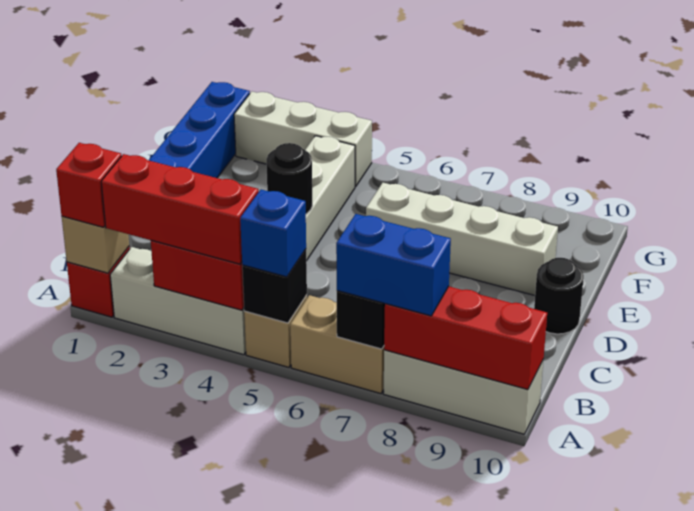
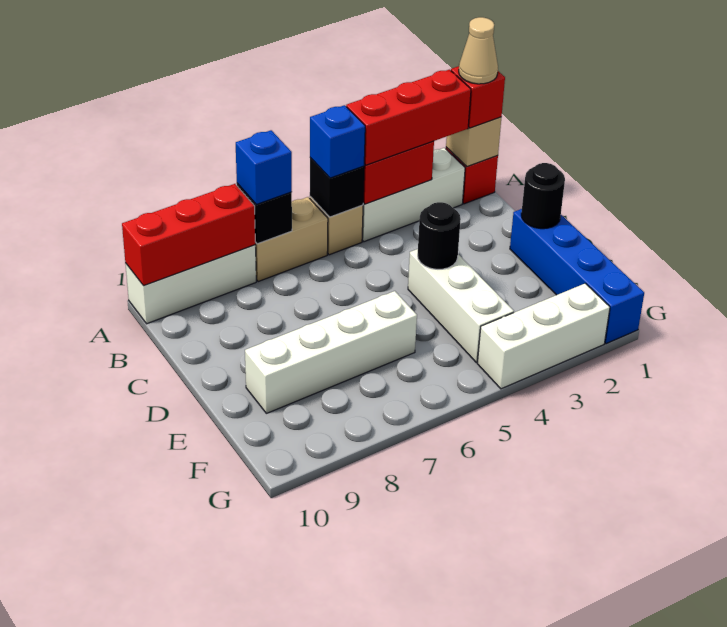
none -> tan 1x1 cone [459,17,498,84]
blue 1x2 brick [336,214,451,316] -> blue 1x1 brick [236,130,292,204]
black 1x1 round brick [534,258,584,334] -> black 1x1 round brick moved to [521,163,565,229]

